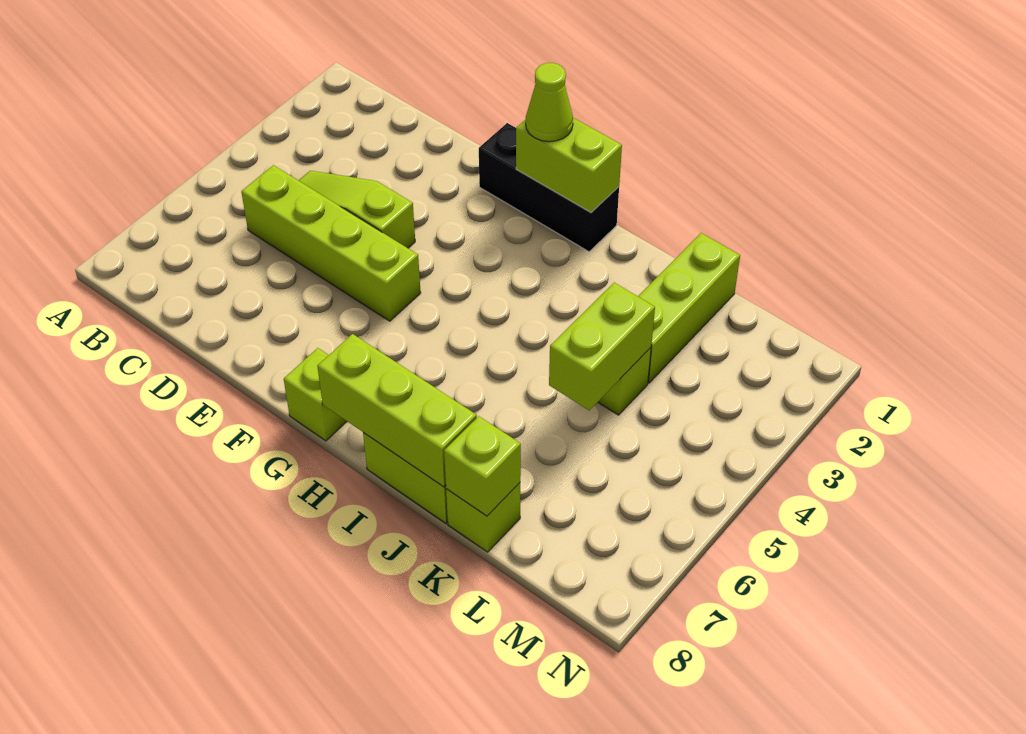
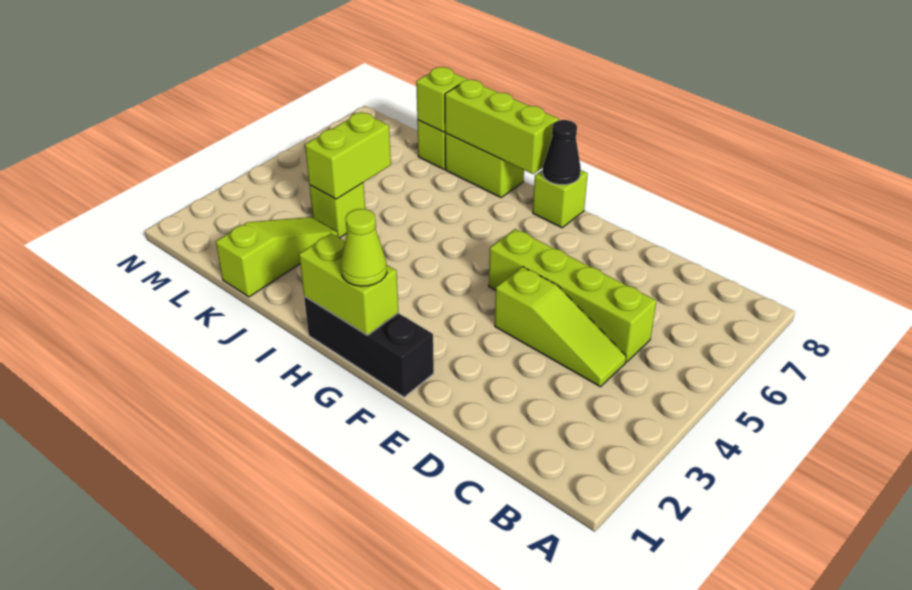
none -> black 1x1 cone [542,120,581,185]
lime 1x3 brick [638,233,740,383] -> lime 1x3 slope [216,217,338,297]

